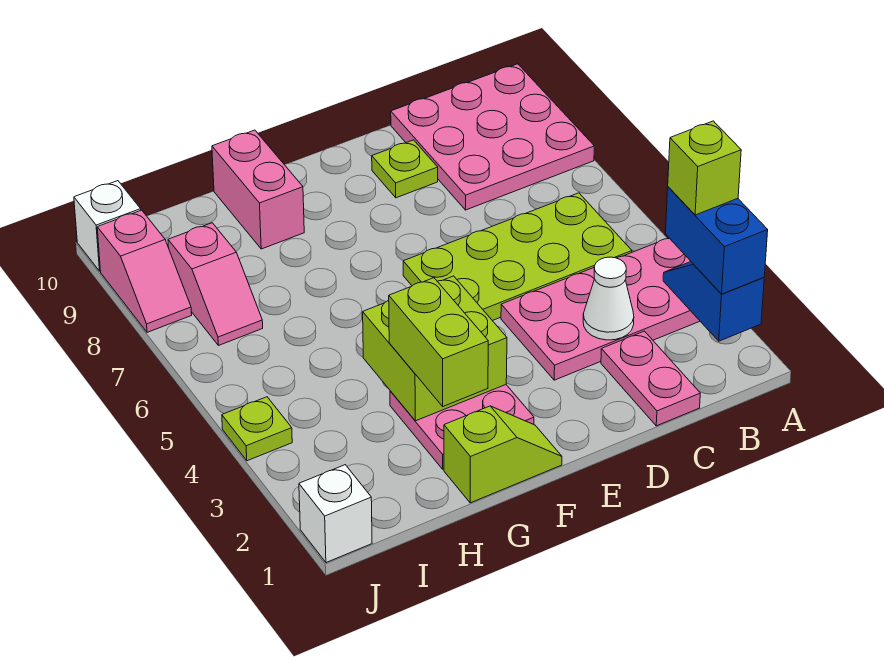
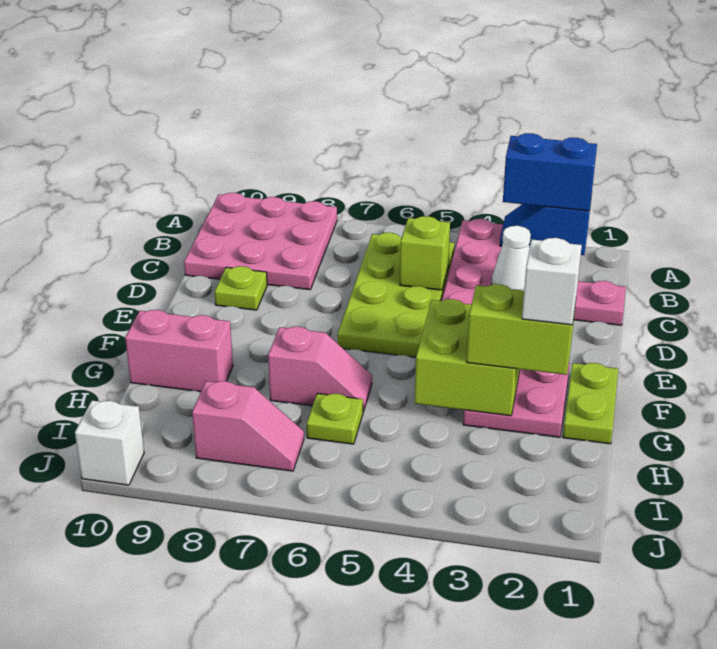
lime 1x1 brick [668,121,741,215] -> lime 1x1 brick moved to [400,216,450,290]
lime 1x2 slope [444,406,562,503] -> lime 1x2 plate [563,363,618,444]
white 1x1 brick [299,465,372,563] -> white 1x1 brick moved to [522,238,582,325]
lime 1x1 plate [222,397,292,461] -> lime 1x1 plate moved to [307,393,363,444]
pink 1x2 slope [97,210,192,332] -> pink 1x2 slope moved to [268,327,372,412]

